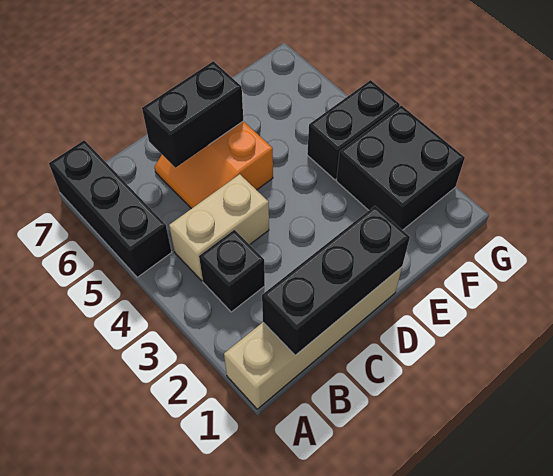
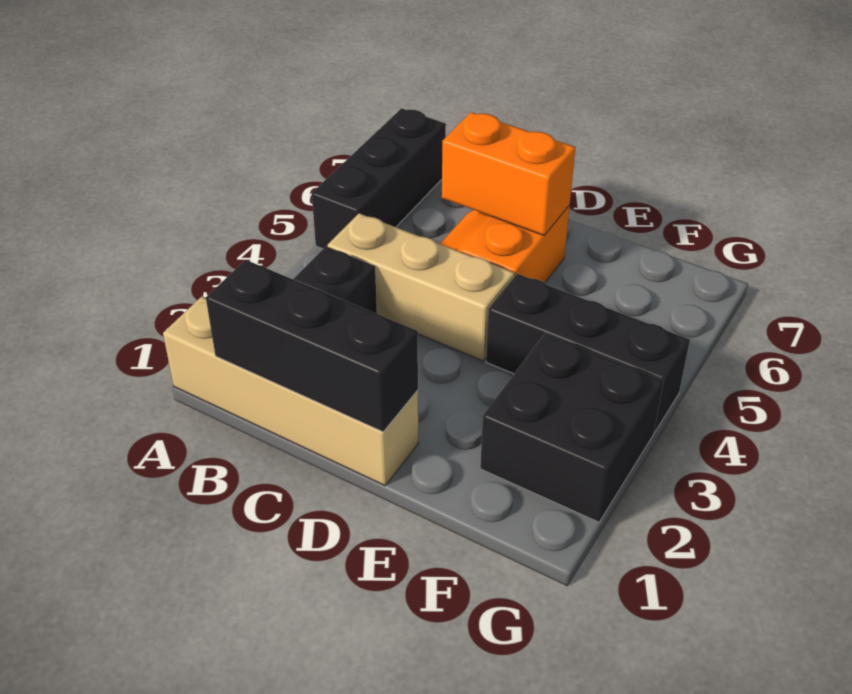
tan 1x2 brick [169,174,269,281] -> tan 1x3 brick [328,213,514,361]
black 1x2 brick [142,61,243,168] -> orange 1x2 brick [442,112,575,235]
black 1x2 brick [307,80,400,180] -> black 1x3 brick [486,274,690,432]

